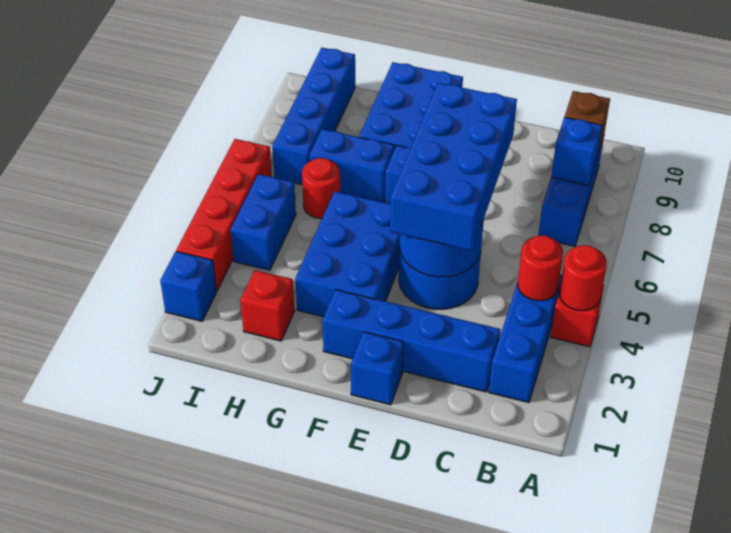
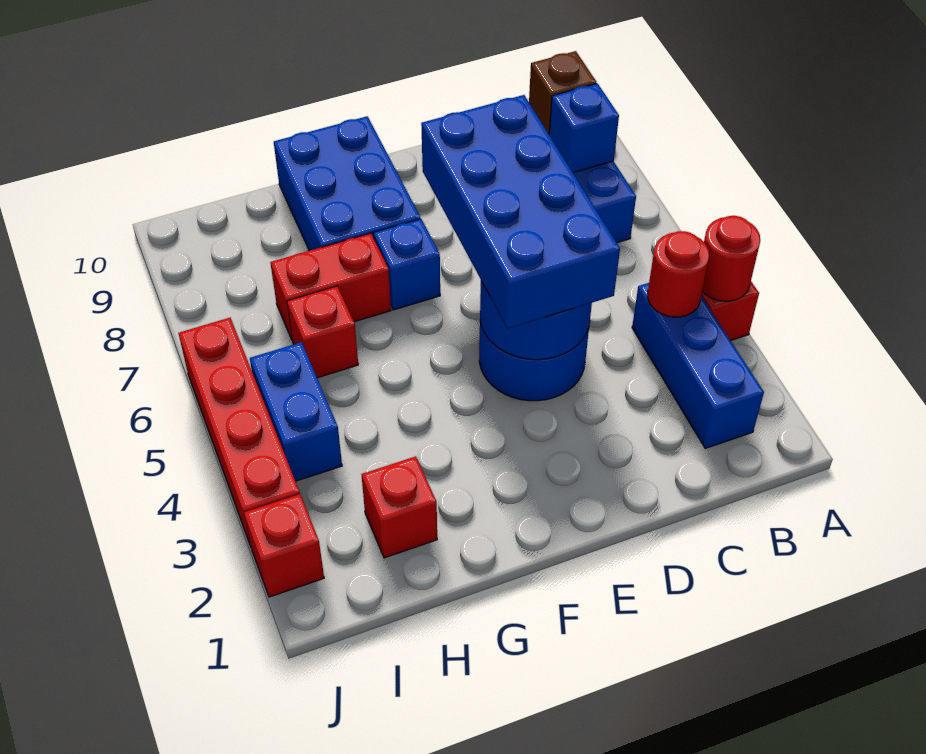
blue 1x4 brick [322,290,500,392] -> none
blue 1x1 brick [351,332,404,405] -> none
blue 2x3 brick [295,191,400,317] -> none
blue 1x2 brick [310,129,395,202] -> red 1x2 brick [270,233,391,339]
red 1x1 round brick [302,158,340,219] -> red 1x1 brick [287,286,358,378]
blue 1x4 brick [272,48,355,185] -> none
blue 1x1 brick [160,251,217,321] -> red 1x1 brick [244,494,324,597]

